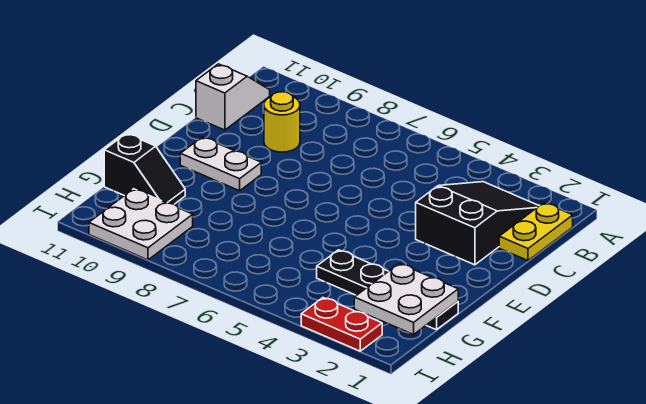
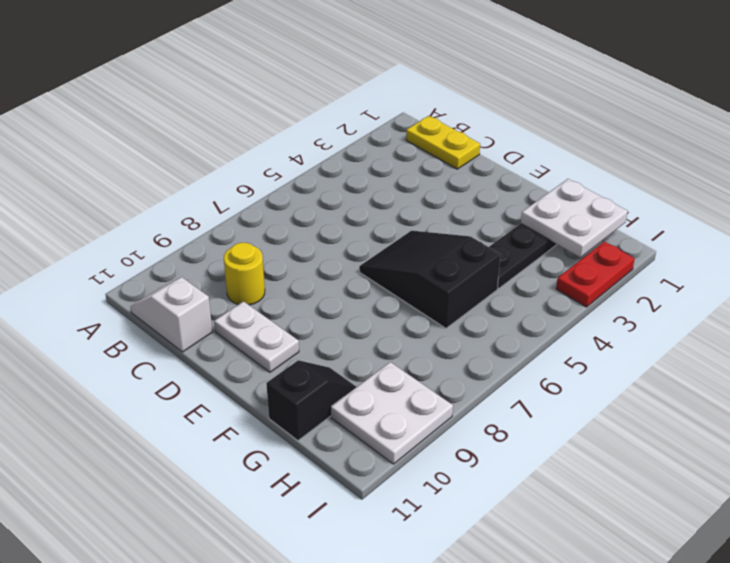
black 2x3 slope [416,182,539,265] -> black 2x3 slope moved to [359,231,501,328]
white 1x2 plate [180,137,261,191] -> white 1x2 plate turned to [214,302,299,372]

